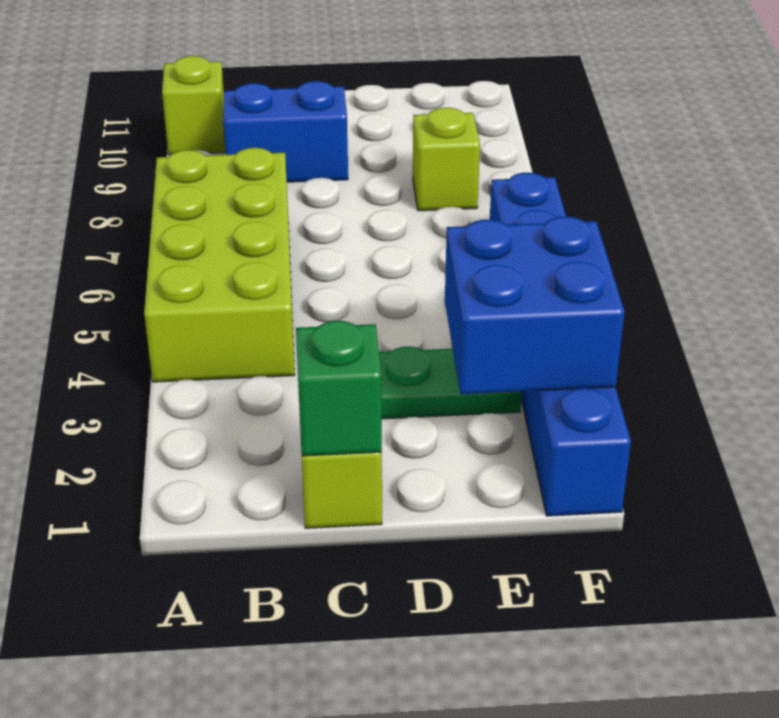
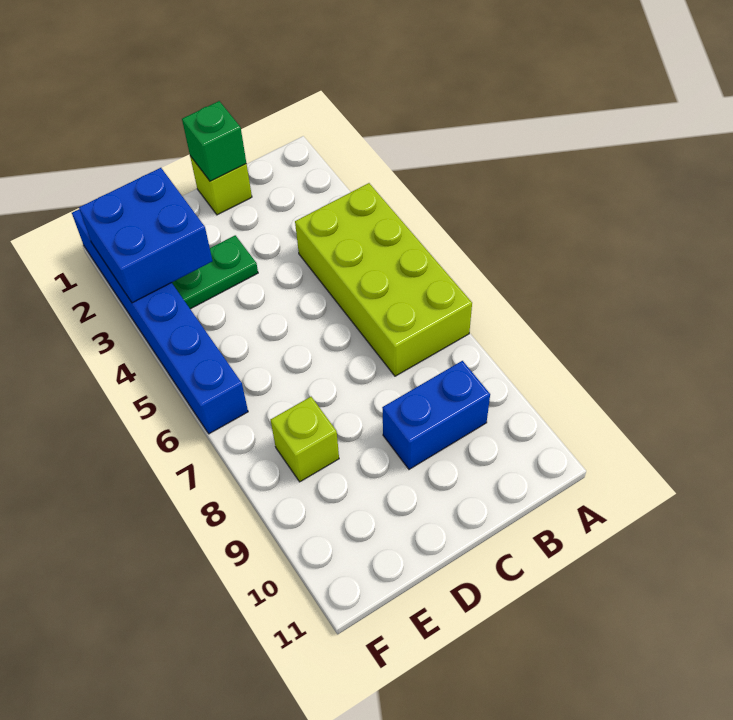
lime 1x1 brick [162,56,226,155] -> none

